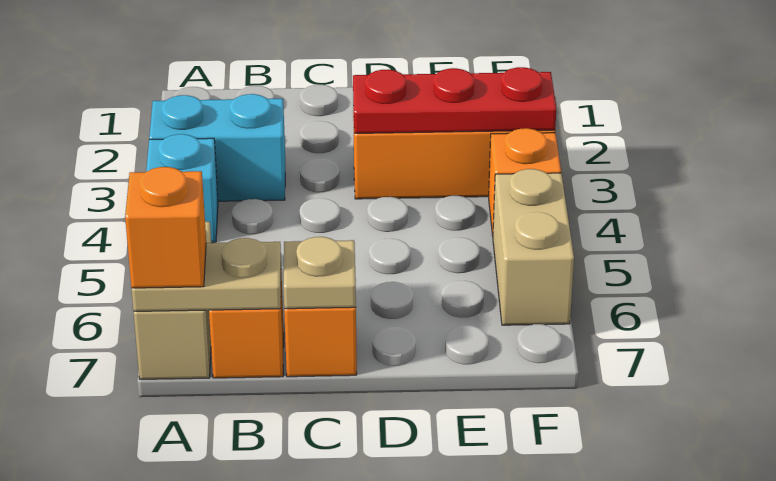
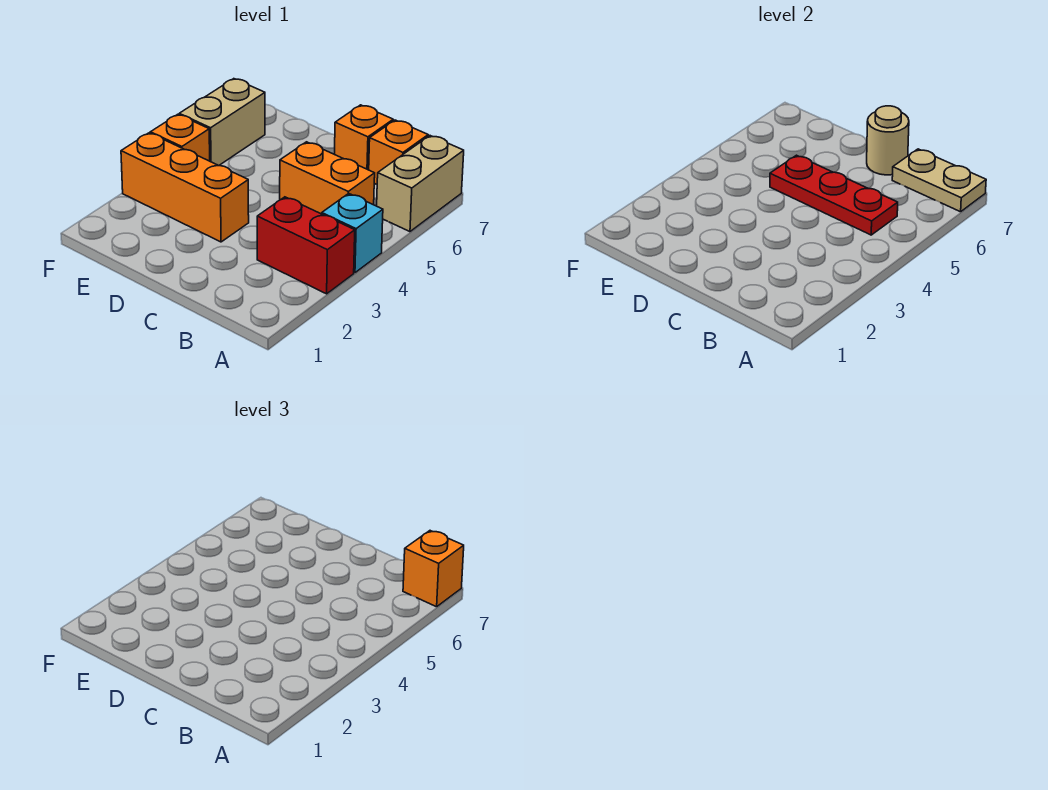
cyan 1x2 brick [149,94,285,201] -> red 1x2 brick [257,197,355,294]
none -> orange 1x2 brick [280,142,375,214]
tan 1x1 plate [284,237,356,309] -> tan 1x1 round brick [867,106,909,175]
red 1x3 plate [353,67,556,133] -> red 1x3 plate moved to [770,155,898,235]

